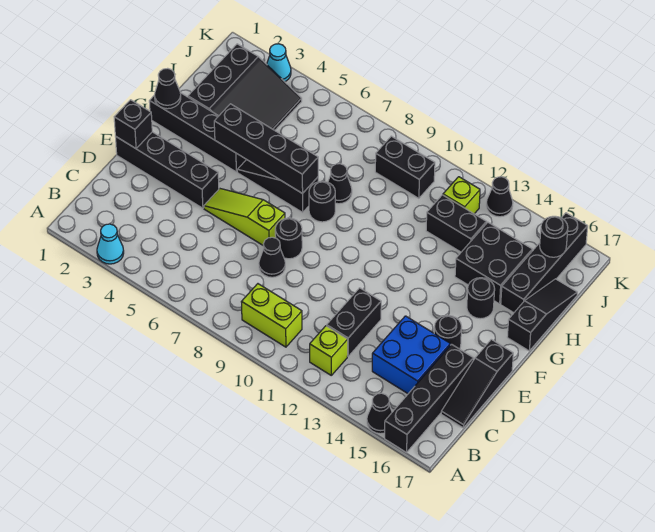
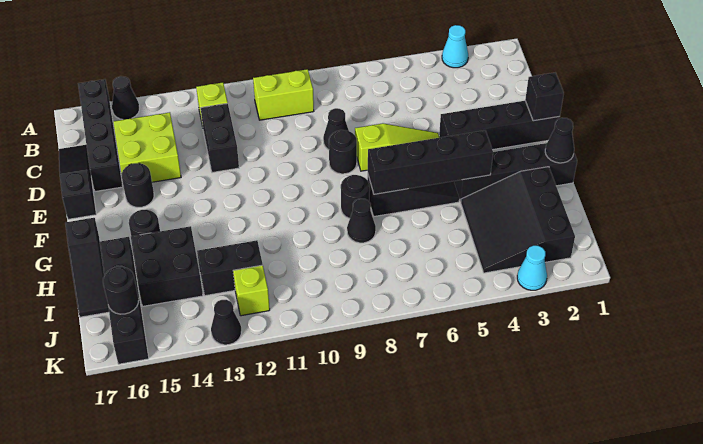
blue 2x2 brick [372,316,450,394] -> lime 2x2 brick [113,112,181,182]
black 1x2 brick [375,136,435,198] -> none

